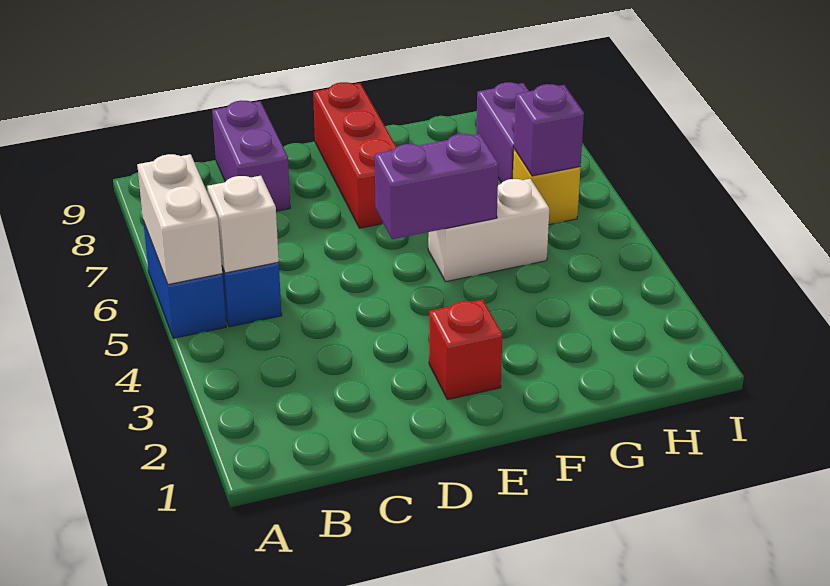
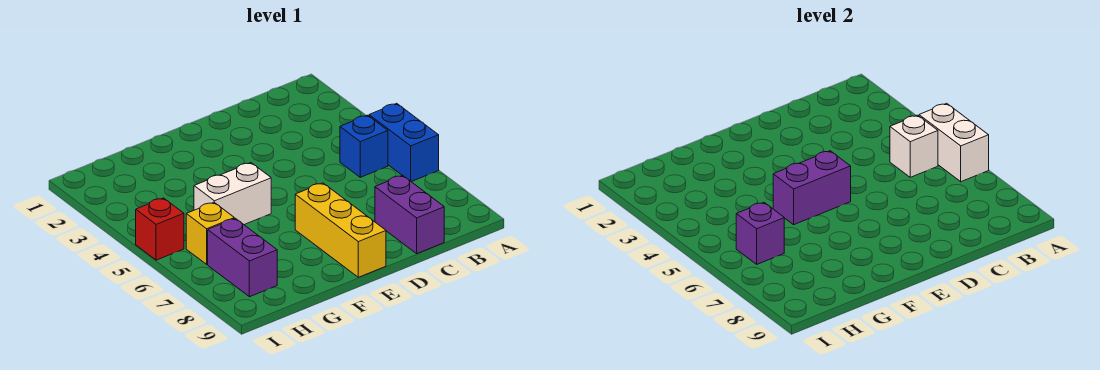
red 1x1 brick [429,300,503,400] -> red 1x1 brick moved to [136,198,184,260]
red 1x3 brick [313,82,396,228] -> yellow 1x3 brick [295,183,386,277]

